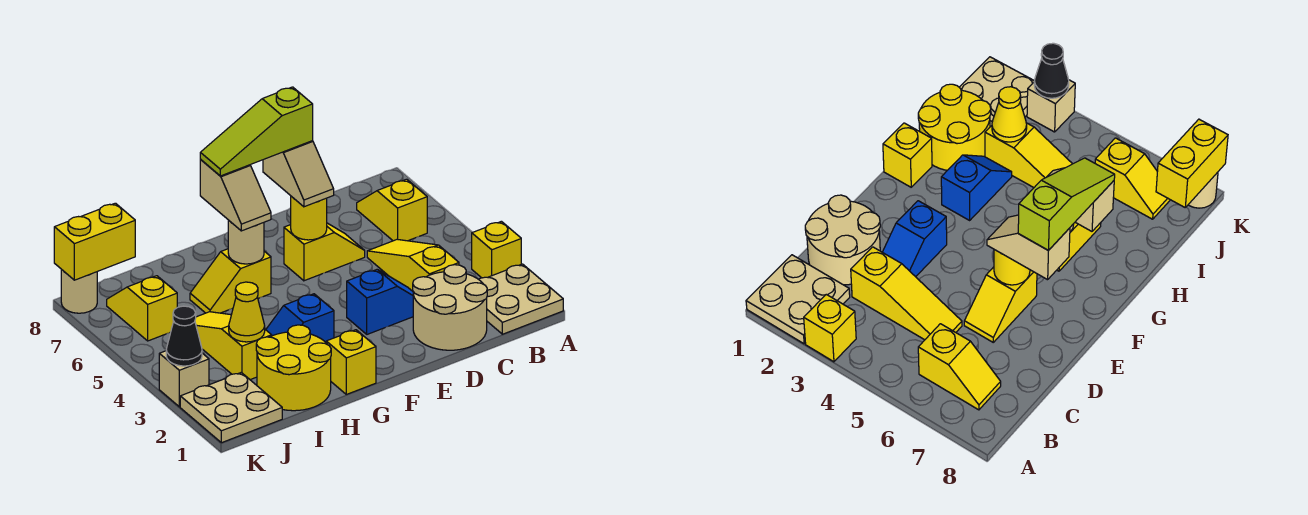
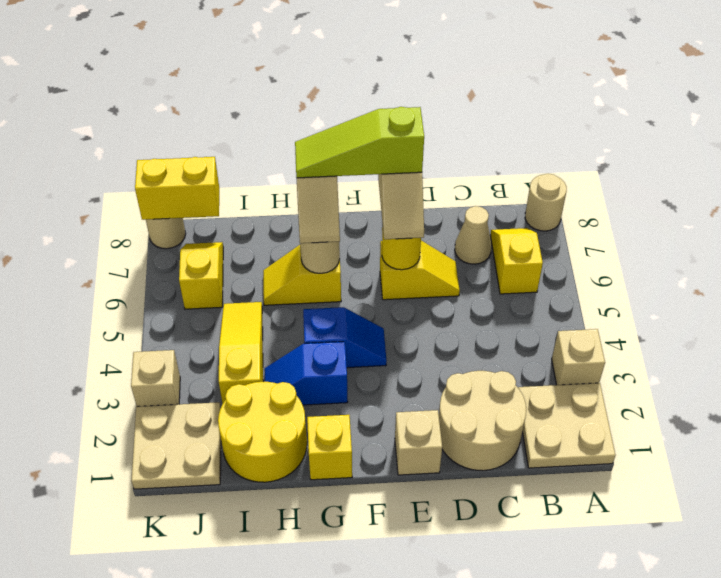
yellow 1x1 brick [472,221,521,278] -> tan 1x1 brick [552,329,605,385]
none -> tan 1x1 round brick [525,174,567,231]
yellow 1x3 slope [367,239,459,291] -> none
none -> tan 1x1 cone [455,206,492,264]
blue 1x2 slope [347,269,413,334] -> blue 1x2 slope moved to [303,307,386,368]
none -> tan 1x1 brick [395,410,442,475]
yellow 1x1 cone [229,282,265,342] -> none
black 1x1 cone [166,306,202,366] -> none

